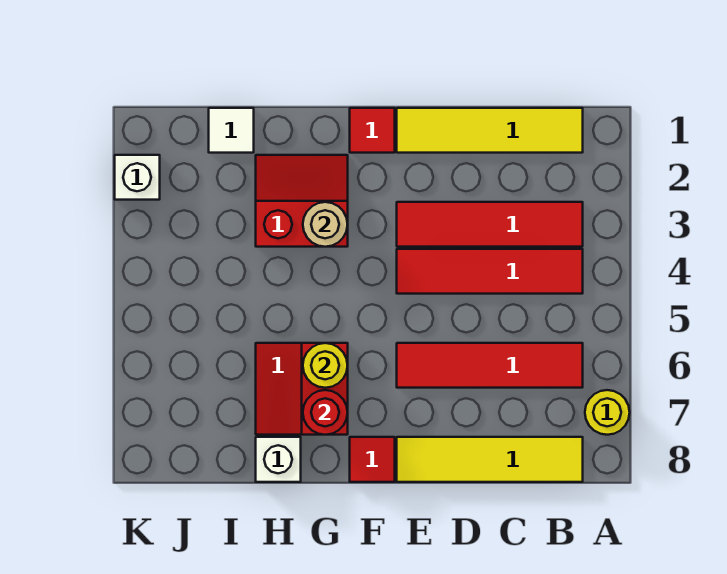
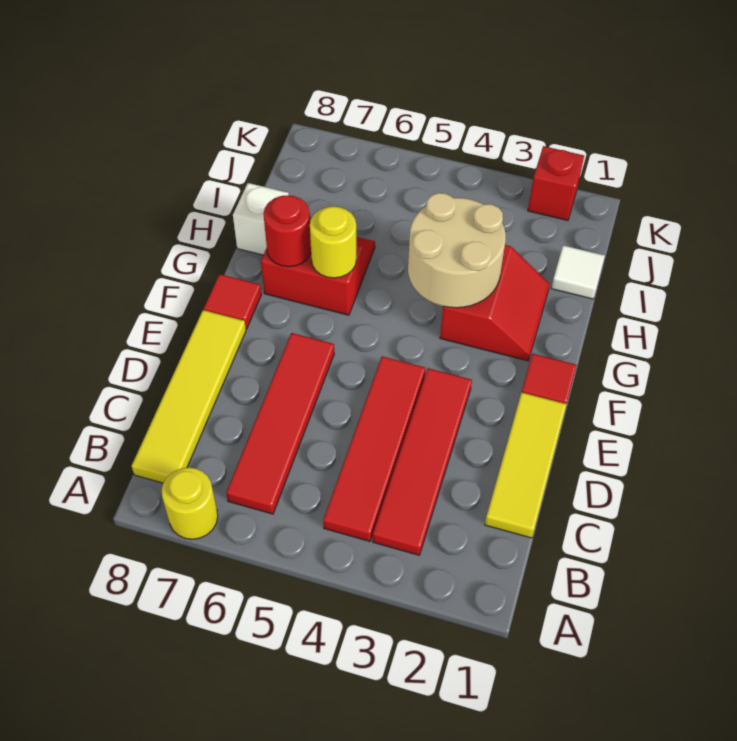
yellow 1x4 tile [397,108,583,153] -> yellow 1x3 tile [485,392,567,538]
tan 1x1 round brick [303,202,348,247] -> tan 2x2 round brick [408,193,506,308]
white 1x1 brick [115,155,160,200] -> red 1x1 brick [528,146,584,220]

